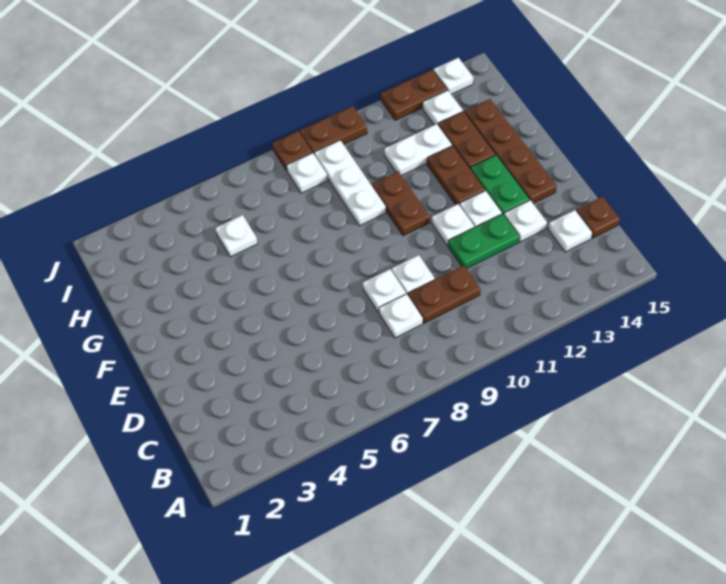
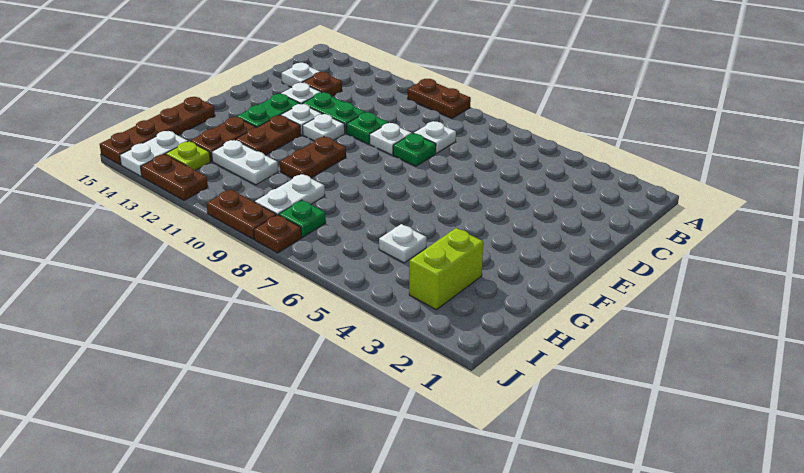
brown 1x2 plate [408,265,481,323] -> brown 1x2 plate moved to [408,79,471,118]
brown 1x1 plate [576,196,620,238] -> brown 1x1 plate moved to [302,72,342,97]
white 1x1 plate [363,269,406,313] -> green 1x1 plate [393,134,436,166]
none -> green 1x1 plate [347,113,388,144]
brown 1x4 plate [465,99,557,203] -> brown 1x4 plate moved to [100,97,215,165]
white 1x3 plate [314,140,386,226] -> white 1x2 plate [255,174,325,215]
none -> lime 1x2 brick [409,228,483,310]
white 1x1 plate [287,153,328,193] -> green 1x1 plate [279,200,326,237]
white 1x1 plate [423,90,463,125] -> lime 1x1 plate [166,142,210,170]
white 1x1 plate [434,58,473,94] -> white 1x2 plate [120,131,188,176]

